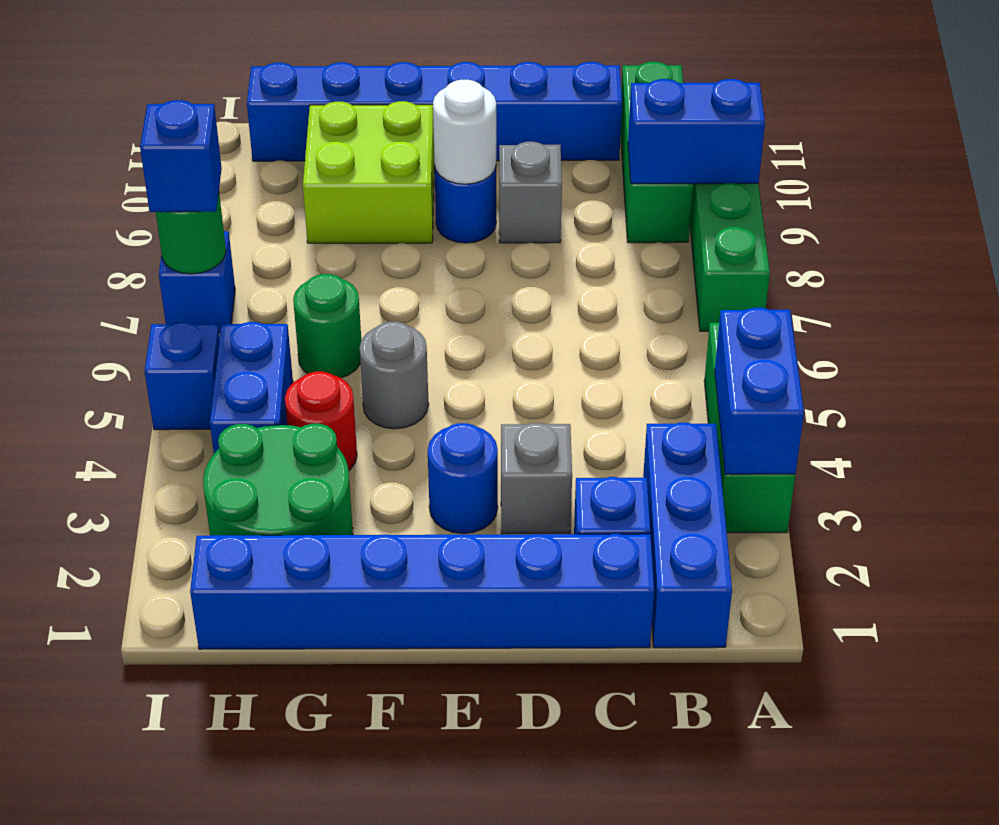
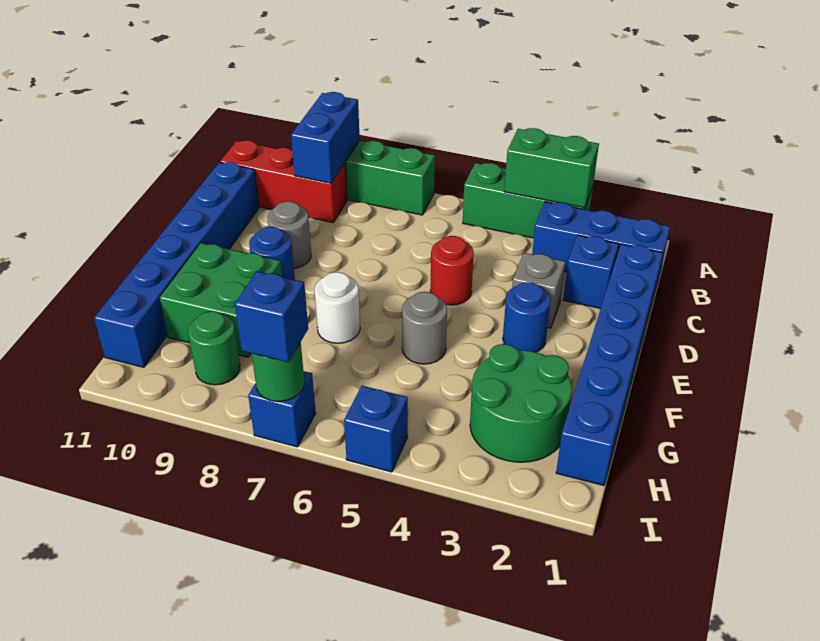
blue 1x2 brick [715,308,804,474] -> green 1x2 brick [504,128,599,208]
green 1x3 brick [621,62,693,243] -> red 1x3 brick [220,140,347,223]
grey 1x1 brick [499,142,562,243] -> grey 1x1 round brick [267,201,311,268]
white 1x1 round brick [433,80,496,184] -> white 1x1 round brick moved to [314,272,360,343]
lime 2x2 brick [303,101,434,243] -> green 2x2 brick [160,243,282,357]
red 1x1 round brick [285,372,357,471] -> red 1x1 round brick moved to [430,236,474,305]
green 1x1 round brick [293,274,361,378] -> green 1x1 round brick moved to [188,311,240,385]
blue 1x2 brick [210,322,293,453] -> none

